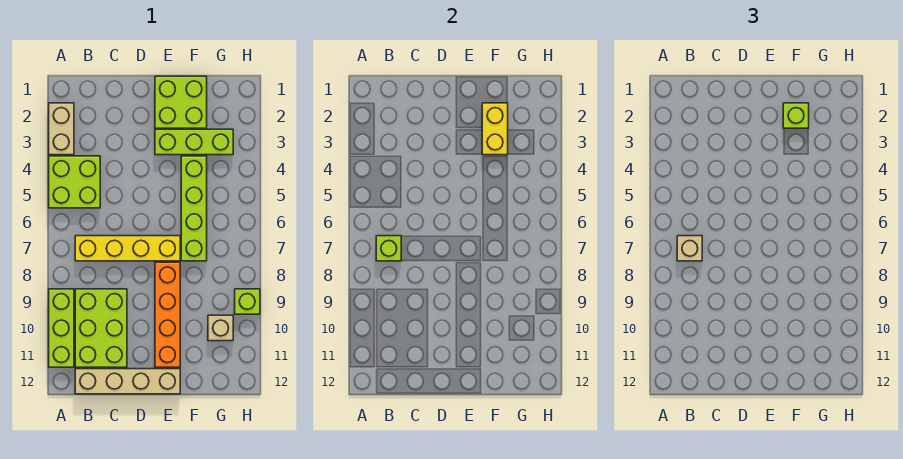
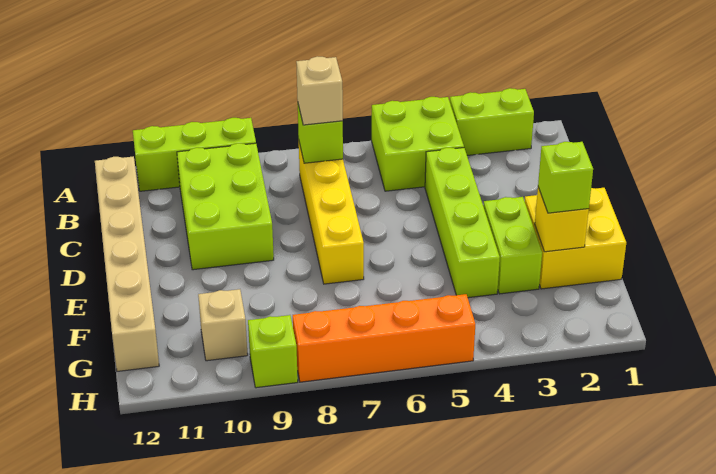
tan 1x2 brick [49,103,74,155] -> lime 1x2 brick [450,88,534,155]
lime 2x3 brick [75,289,127,367] -> lime 2x3 brick turned to [177,143,274,270]
tan 1x4 brick [75,369,180,394] -> tan 1x6 brick [95,156,159,371]
lime 2x2 brick [155,76,207,128] -> yellow 2x2 brick [525,188,626,289]
lime 1x3 brick [155,129,233,155] -> lime 1x2 brick [483,197,542,294]
orange 1x4 brick [155,262,180,367] -> orange 1x4 brick moved to [293,294,475,382]
yellow 1x2 brick [482,103,508,155] -> yellow 1x1 brick [535,187,589,252]
lime 1x4 brick [181,156,207,261] -> lime 1x4 brick turned to [425,148,500,298]

